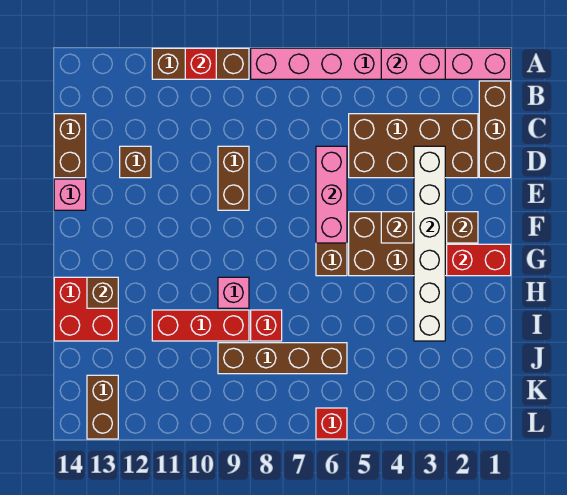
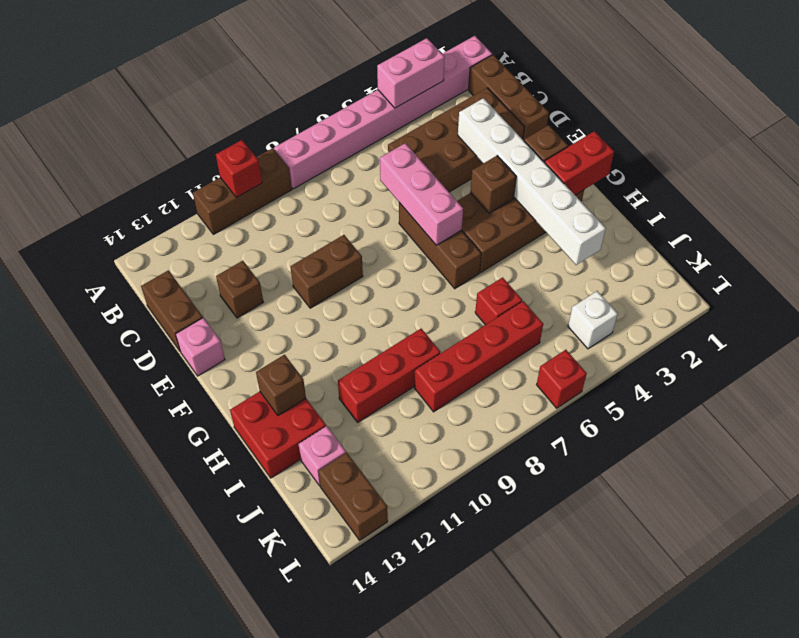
brown 1x2 brick [218,146,249,210] -> brown 1x2 brick turned to [290,235,363,308]
pink 1x1 brick [218,277,249,308] -> pink 1x1 brick moved to [298,426,346,486]
red 1x1 brick [251,310,282,341] -> red 1x1 brick moved to [475,277,522,325]
brown 1x4 brick [218,343,347,374] -> red 1x4 brick [414,301,543,412]
none -> white 1x1 brick [568,291,618,349]

